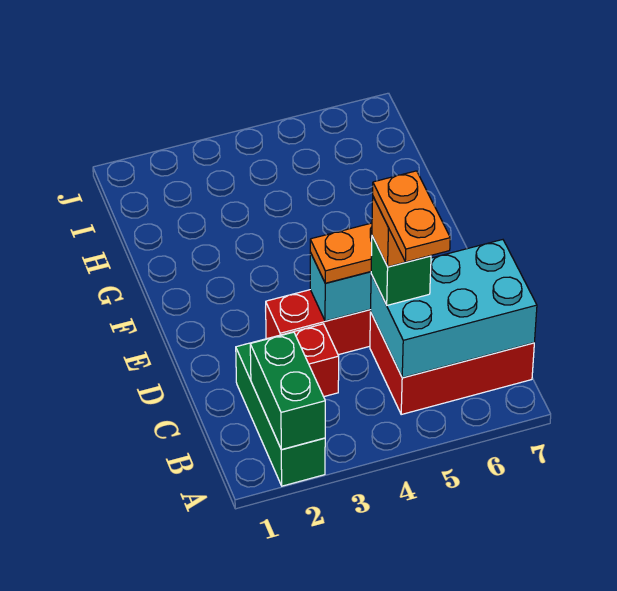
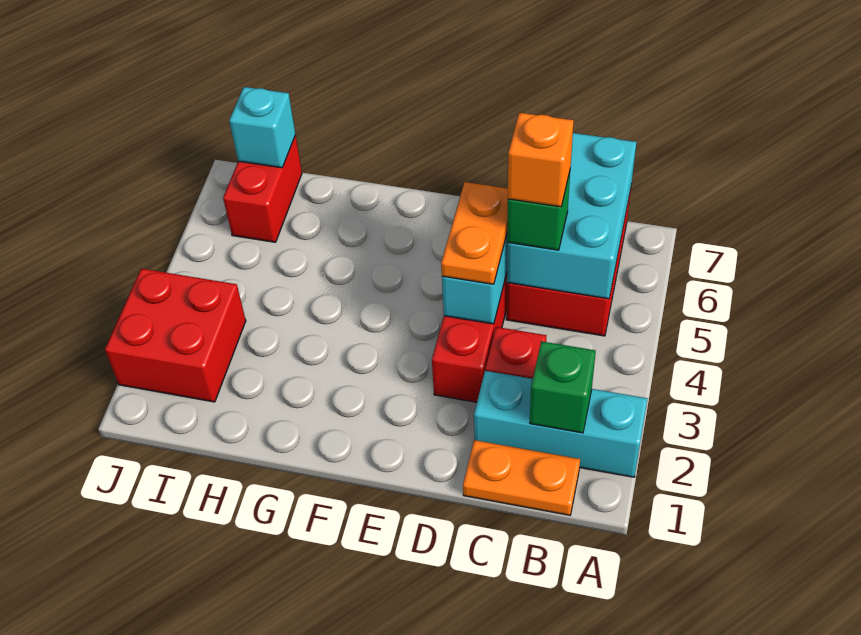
green 1x3 brick [236,336,325,486] -> cyan 1x3 brick [474,371,647,477]
green 1x2 brick [250,332,325,450] -> green 1x1 brick [530,341,596,433]
orange 1x2 plate [373,171,450,262] -> orange 1x2 plate moved to [463,440,580,515]
none -> red 2x2 brick [105,269,246,402]
none -> red 1x2 brick [223,136,302,242]
none -> cyan 1x1 brick [229,87,296,168]

